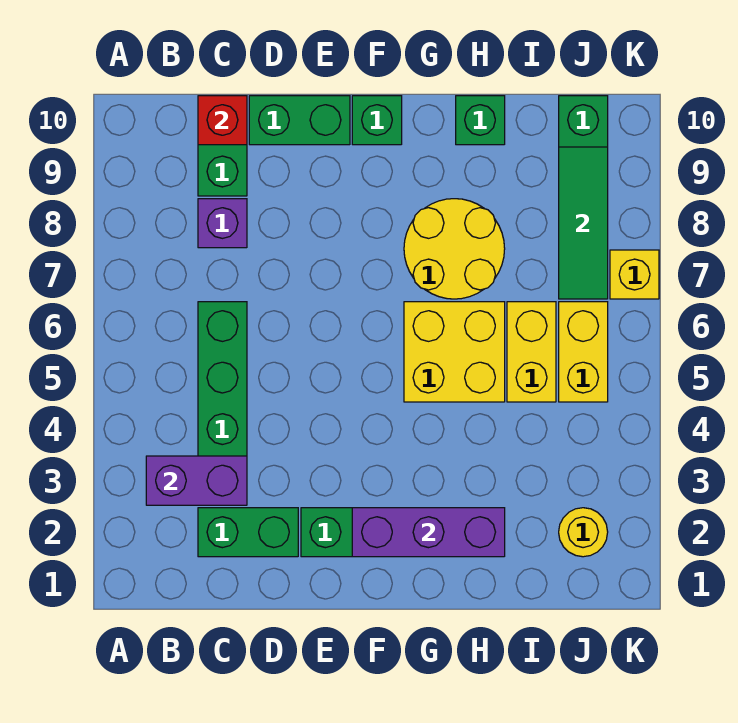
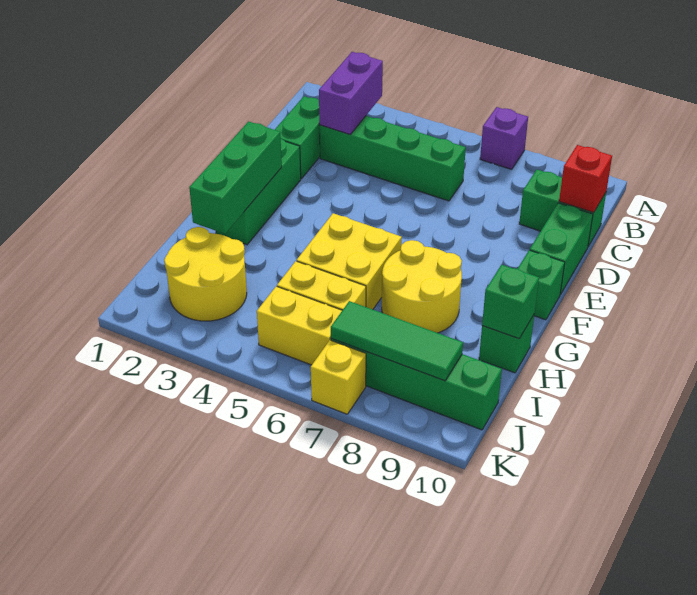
purple 1x1 brick [198,199,247,248] -> purple 1x1 brick moved to [480,107,528,169]
purple 1x3 brick [352,508,505,557] -> green 1x3 brick [189,122,282,234]
none -> green 1x1 brick [482,265,539,339]
yellow 1x1 round brick [559,508,608,557] -> yellow 2x2 round brick [164,227,247,321]

